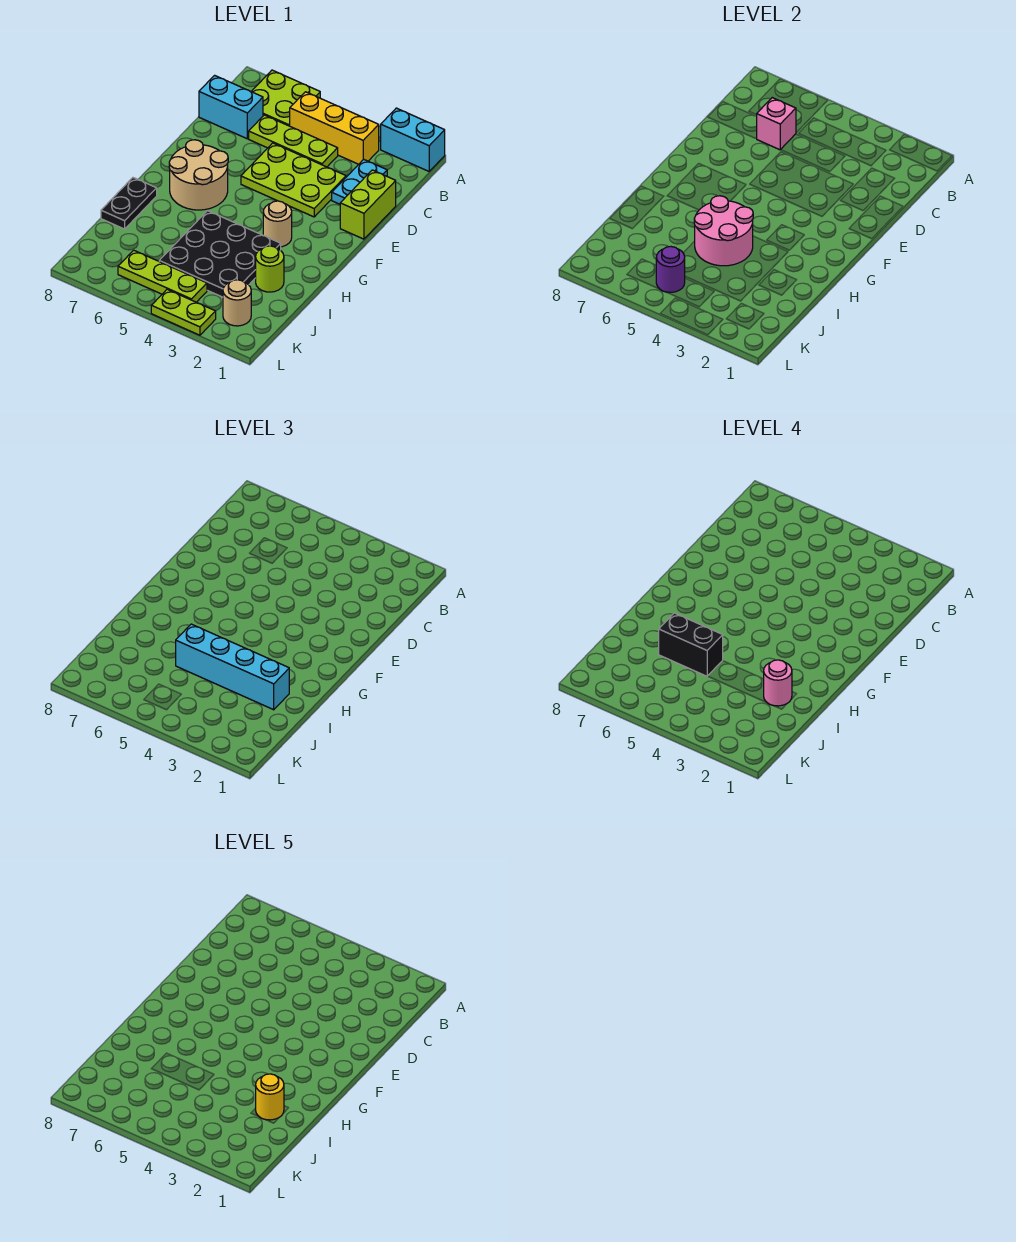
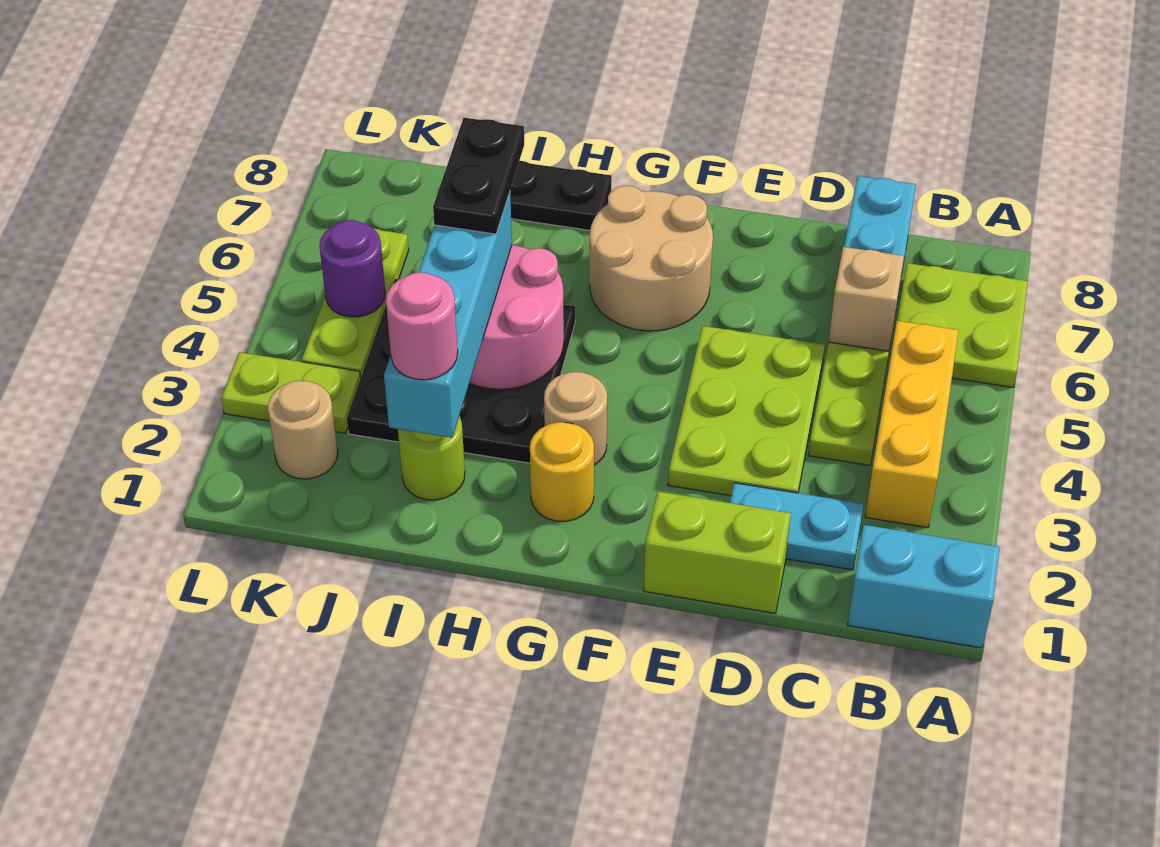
cyan 1x2 brick [381,108,445,171] -> cyan 1x2 brick turned to [848,525,1000,648]
pink 1x1 brick [757,98,796,150] -> tan 1x1 brick [829,247,904,351]
yellow 1x1 round brick [256,1074,284,1120] -> yellow 1x1 round brick moved to [530,422,594,521]
black 1x2 brick [659,613,723,676] -> black 1x2 plate [433,118,524,234]
lime 1x2 plate [151,289,216,335] -> lime 1x2 plate turned to [221,352,361,433]

